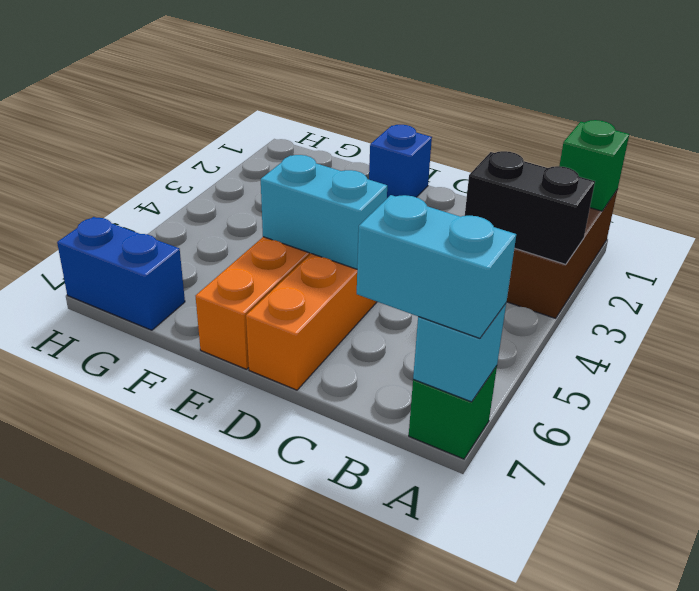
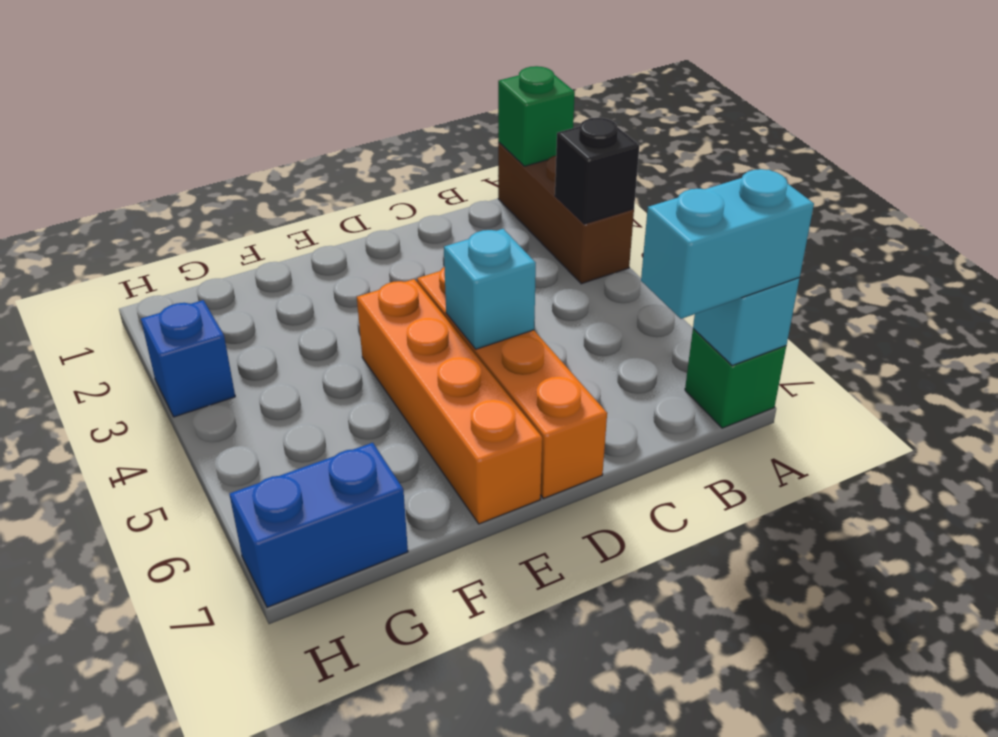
black 1x2 brick [465,151,595,264] -> black 1x1 brick [555,118,639,224]
cyan 1x2 brick [261,155,387,269] -> cyan 1x1 brick [444,229,536,349]
blue 1x1 brick [369,125,432,198] -> blue 1x1 brick moved to [141,300,235,417]

